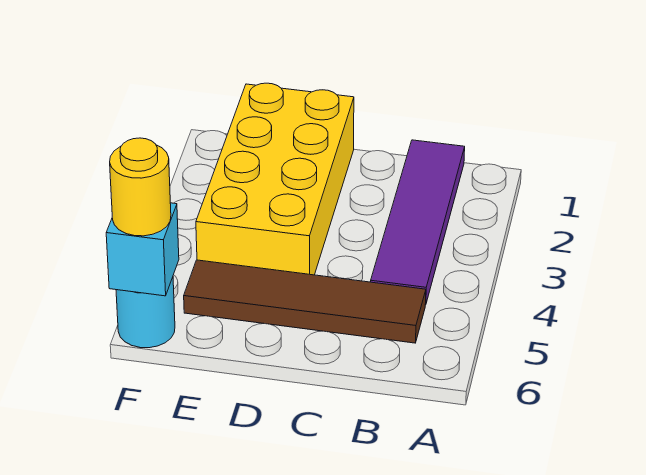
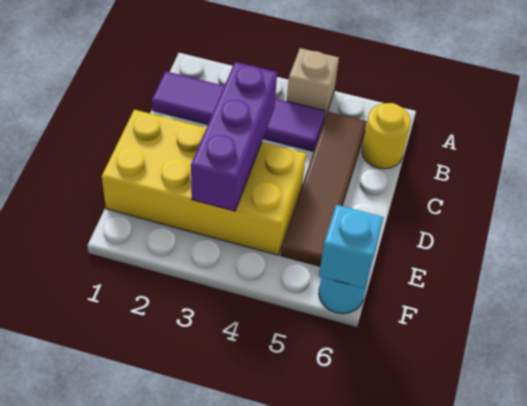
none -> tan 1x1 brick [287,48,339,120]
none -> purple 1x3 brick [191,62,277,211]
yellow 1x1 round brick [110,138,171,236] -> yellow 1x1 round brick moved to [362,103,411,169]

